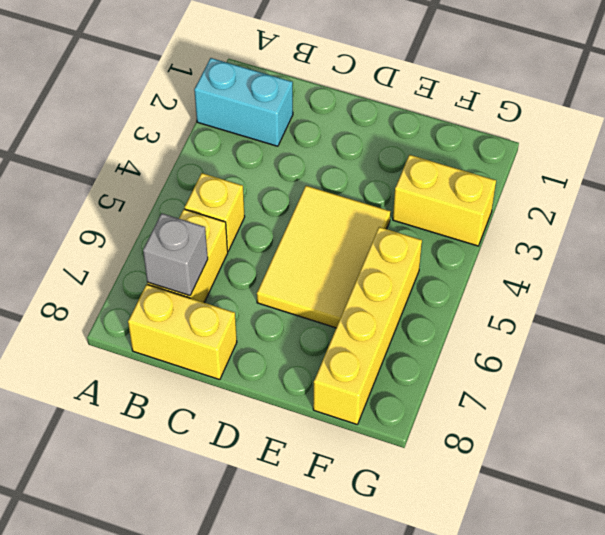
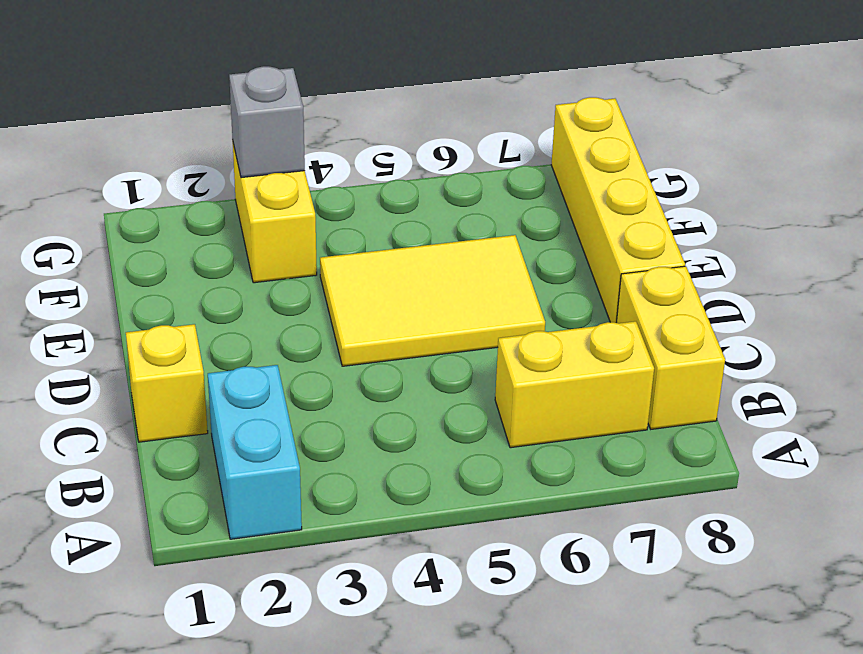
yellow 1x1 brick [185,173,245,251] -> yellow 1x1 brick moved to [126,324,208,442]
grey 1x1 brick [143,213,208,296] -> grey 1x1 brick moved to [229,66,305,178]
yellow 1x4 brick [313,227,422,424] -> yellow 1x4 brick turned to [551,97,685,323]

